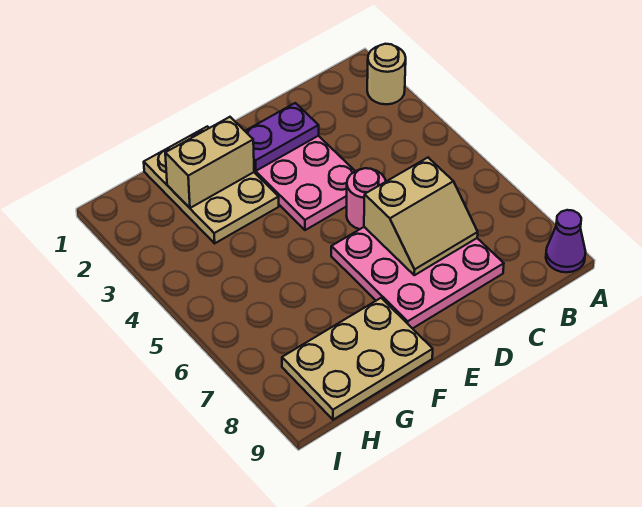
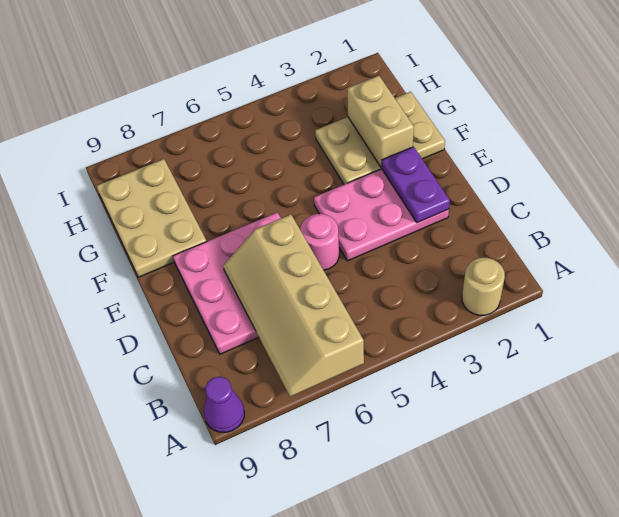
tan 2x2 slope [364,158,478,275] -> tan 2x4 slope [223,215,364,397]

